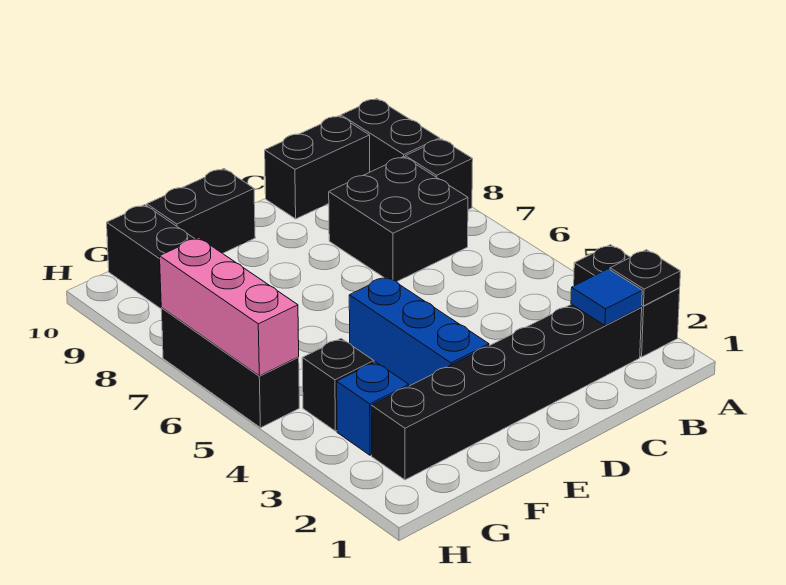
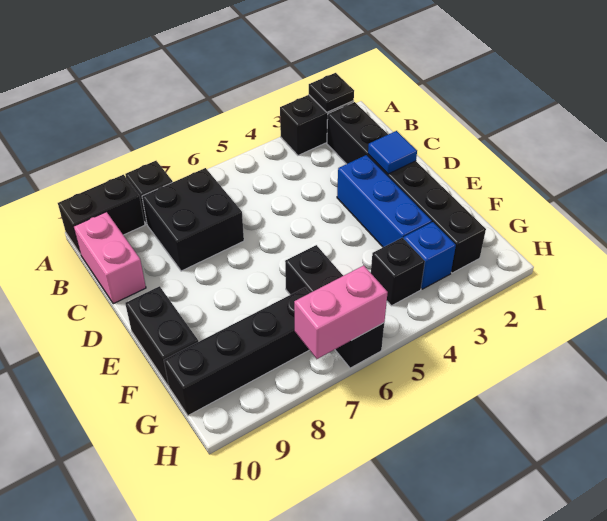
blue 1x1 tile [571,269,642,325] -> blue 1x1 tile moved to [368,131,417,174]
black 1x2 brick [265,116,370,219] -> pink 1x2 brick [74,212,146,304]
blue 1x3 brick [349,277,489,386] -> blue 1x3 brick turned to [337,155,432,247]
black 1x3 brick [161,308,299,428] -> black 1x3 brick turned to [285,245,384,368]
pink 1x3 brick [160,238,299,376] -> pink 1x2 brick [294,265,388,359]

